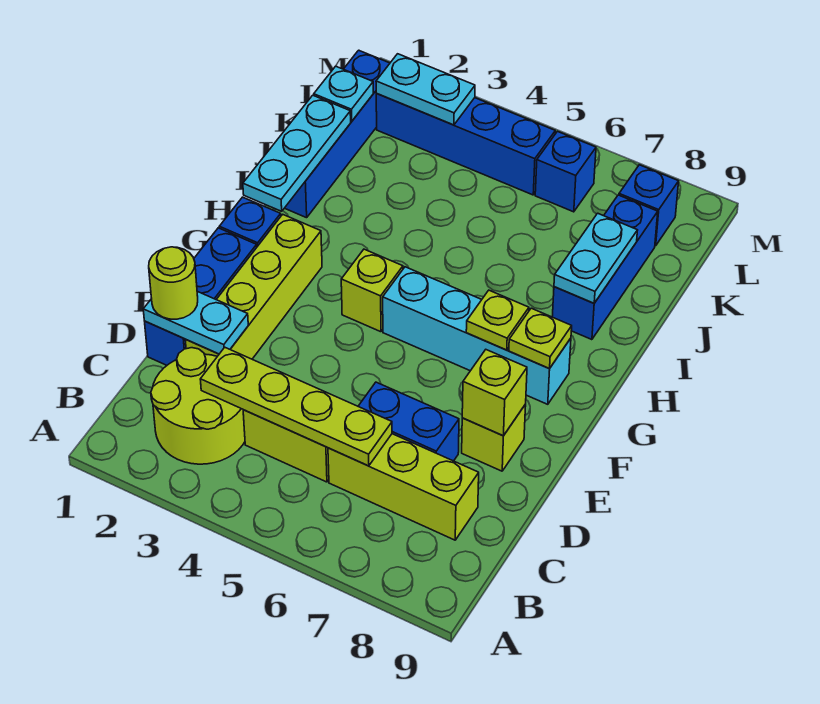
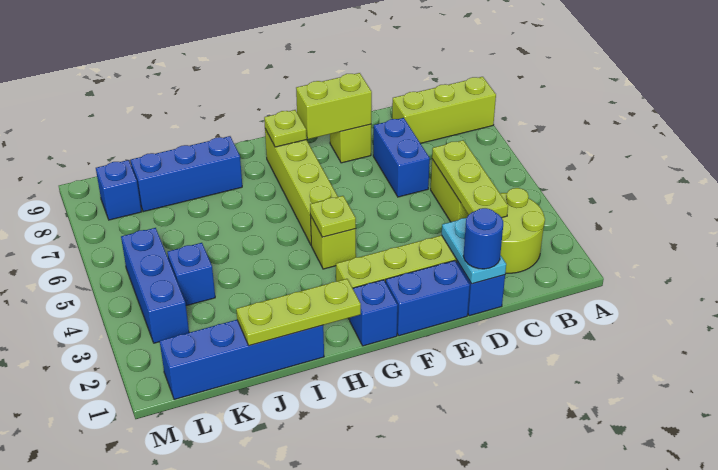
lime 1x4 plate [200,347,392,466] -> lime 1x3 plate [432,140,508,217]
lime 1x3 brick [328,434,479,540] -> lime 1x3 brick turned to [392,77,496,143]
lime 1x1 round brick [149,247,198,319] -> blue 1x1 round brick [463,208,503,269]
lime 1x1 brick [462,350,527,436] -> lime 1x2 brick [296,73,372,139]
cyan 1x4 brick [383,267,571,404] -> lime 1x4 brick [265,129,338,245]
lime 1x1 plate [466,290,529,350] -> lime 1x1 plate moved to [310,196,356,237]
cyan 1x3 plate [243,95,351,211] -> lime 1x3 plate [236,279,361,346]
cyan 1x2 plate [554,213,638,303] -> none
cyan 1x1 plate [314,66,373,121] -> none
blue 1x4 brick [376,94,555,195] -> blue 1x3 brick [121,228,189,343]
cyan 1x2 plate [376,54,475,125] -> none
blue 1x1 brick [535,132,596,212] -> blue 1x1 brick moved to [167,243,215,306]

